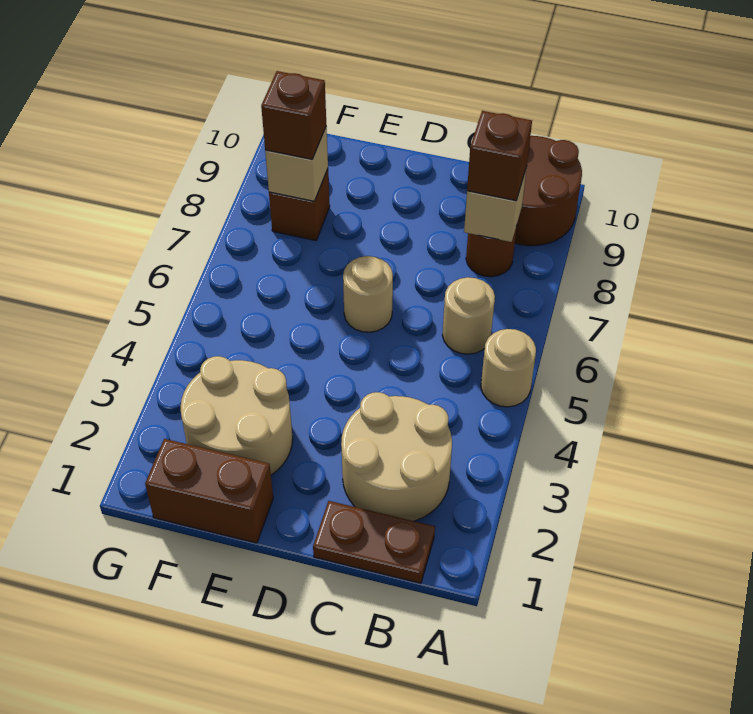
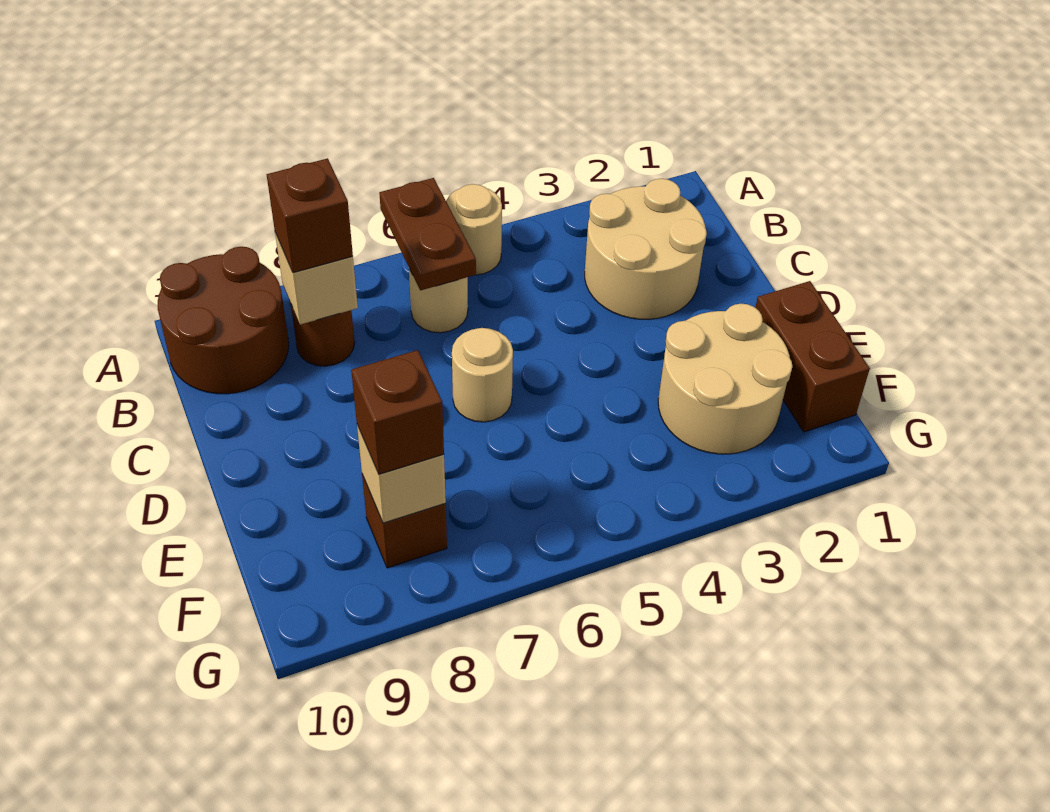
brown 1x2 plate [313,501,435,583] -> brown 1x2 plate moved to [379,178,476,290]

